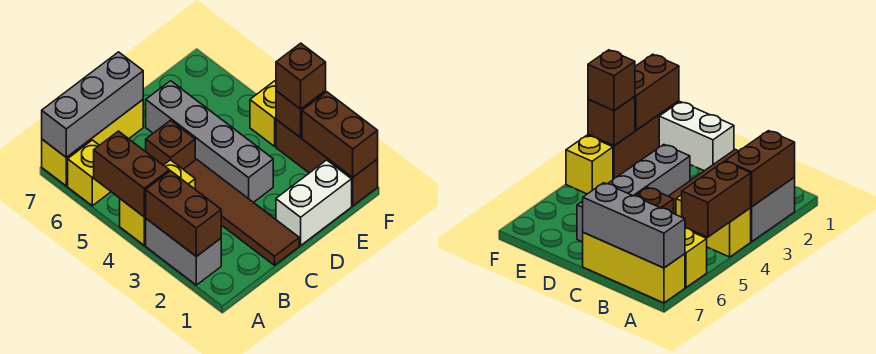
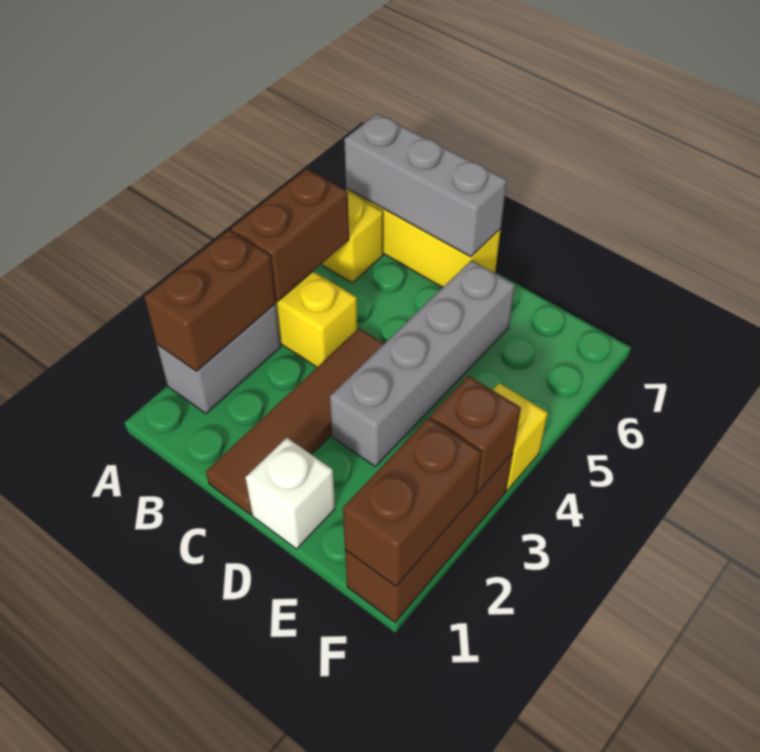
brown 1x1 brick [146,120,195,169] -> none
white 1x2 brick [276,160,352,245] -> white 1x1 brick [246,438,335,549]
brown 1x1 brick [276,43,326,109] -> none

